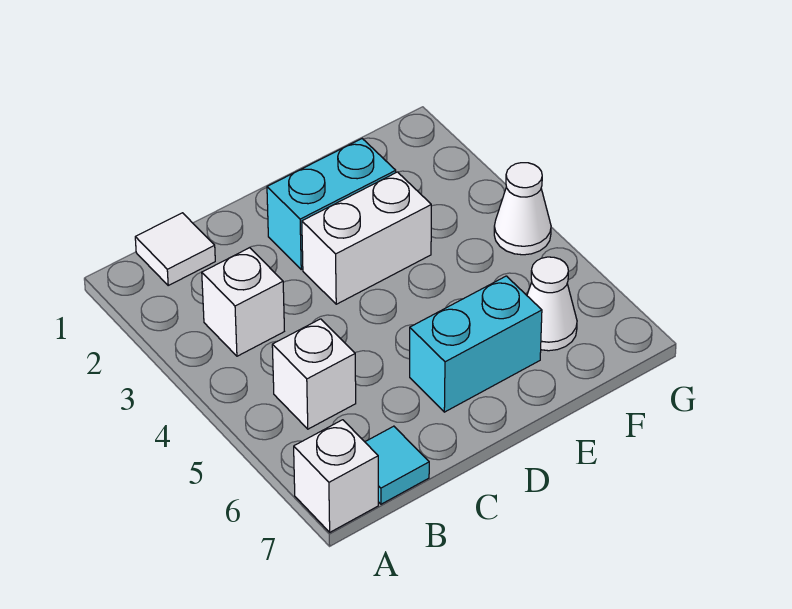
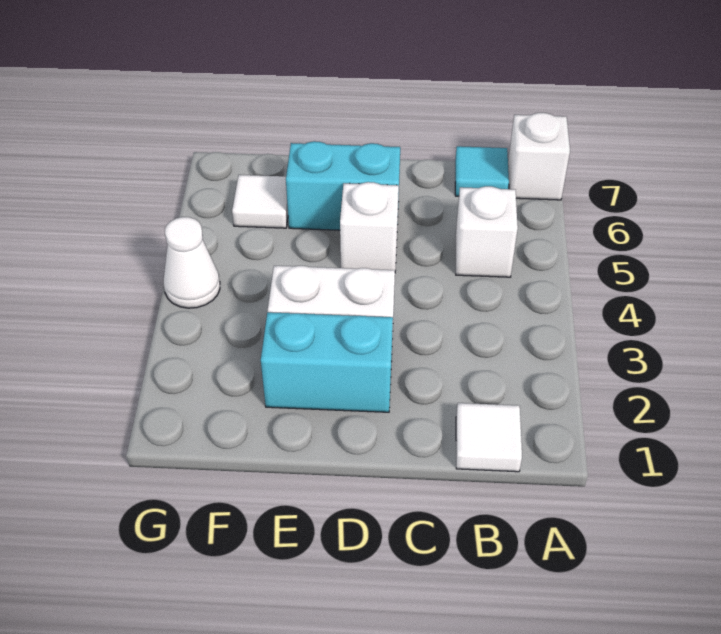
white 1x1 brick [202,248,284,356] -> white 1x1 brick moved to [340,182,399,270]
white 1x1 cone [527,257,577,351] -> white 1x1 tile [232,175,288,228]

